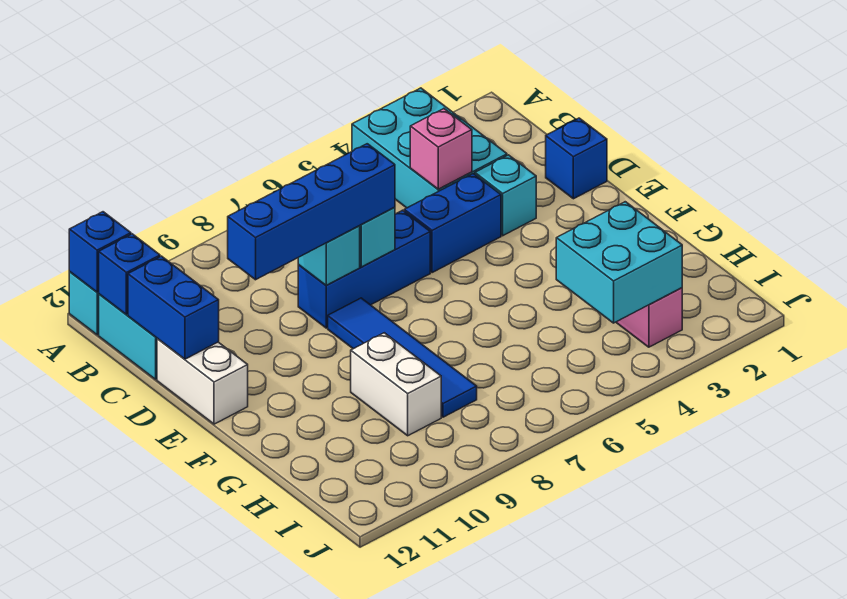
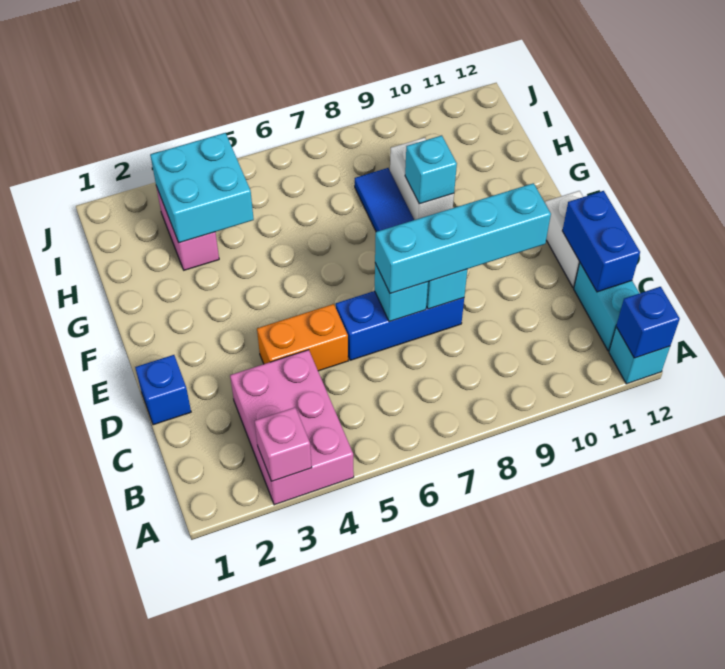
cyan 2x3 brick [352,88,507,208] -> pink 2x3 brick [230,350,354,505]
blue 1x1 brick [99,234,160,315] -> none
pink 1x1 brick [410,109,472,189] -> pink 1x1 brick moved to [255,407,312,481]
cyan 1x1 brick [475,155,536,236] -> cyan 1x1 brick moved to [405,135,457,204]
blue 1x2 brick [404,174,501,273] -> orange 1x2 brick [257,304,348,371]
blue 1x4 brick [228,144,395,280] -> cyan 1x4 brick [375,183,551,294]

